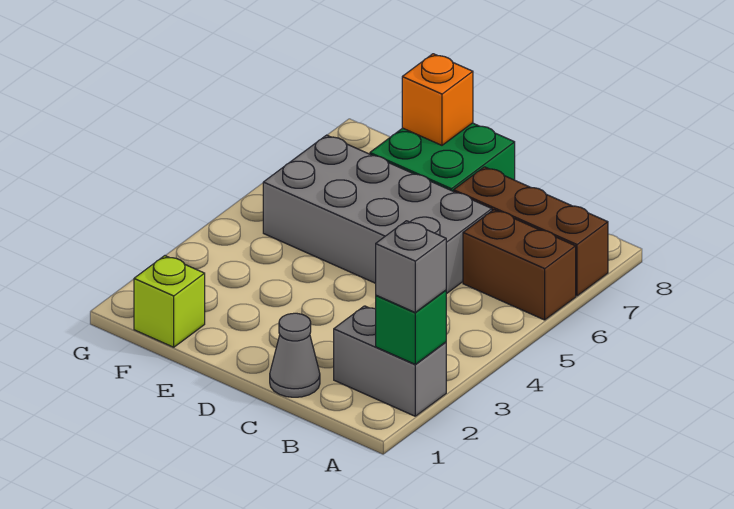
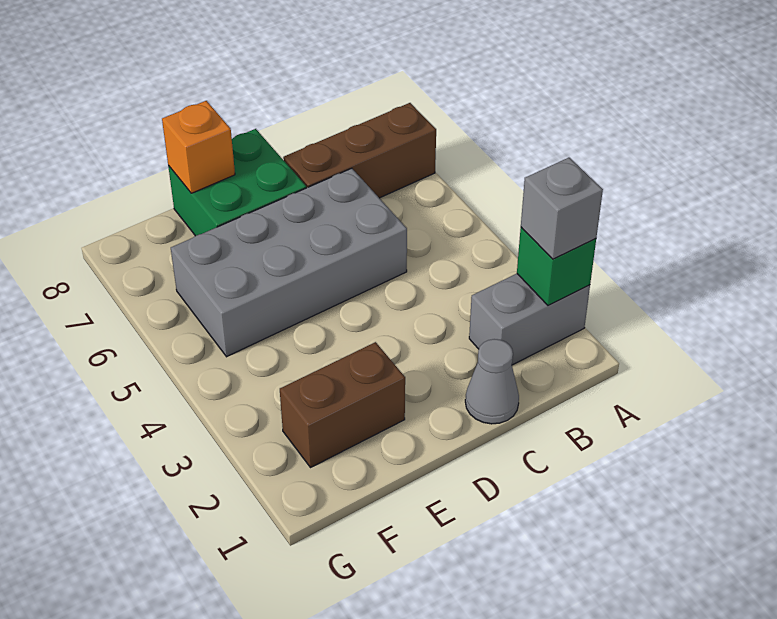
brown 1x2 brick [463,210,576,320] -> brown 1x2 brick moved to [280,342,405,467]
lime 1x1 brick [134,256,205,347] -> none

